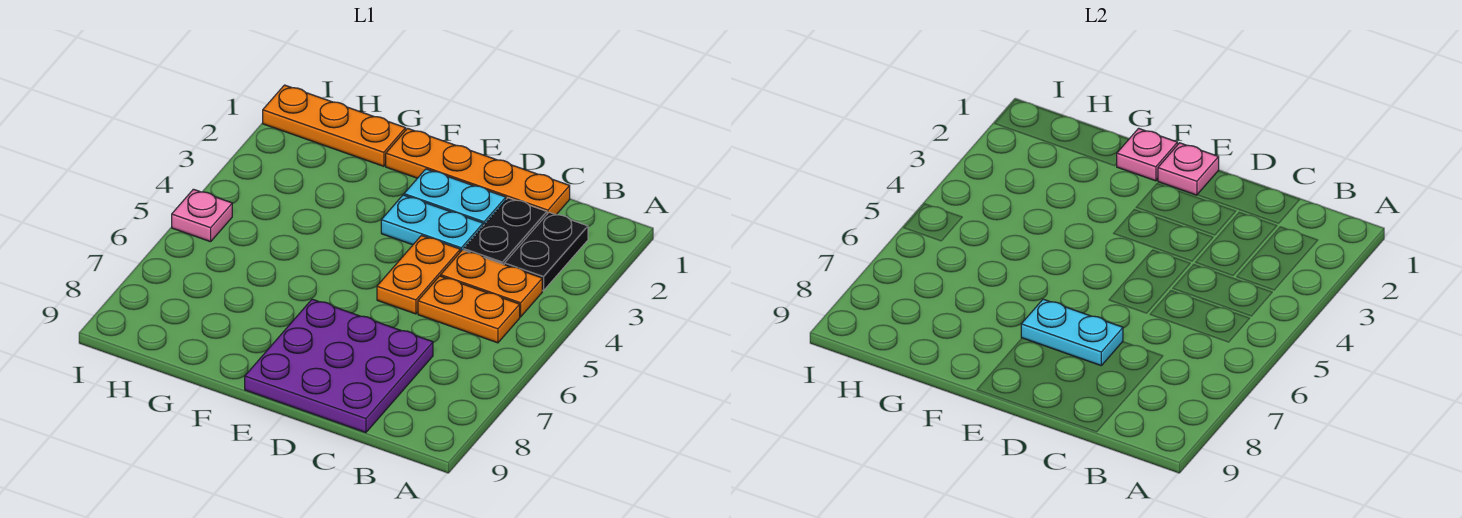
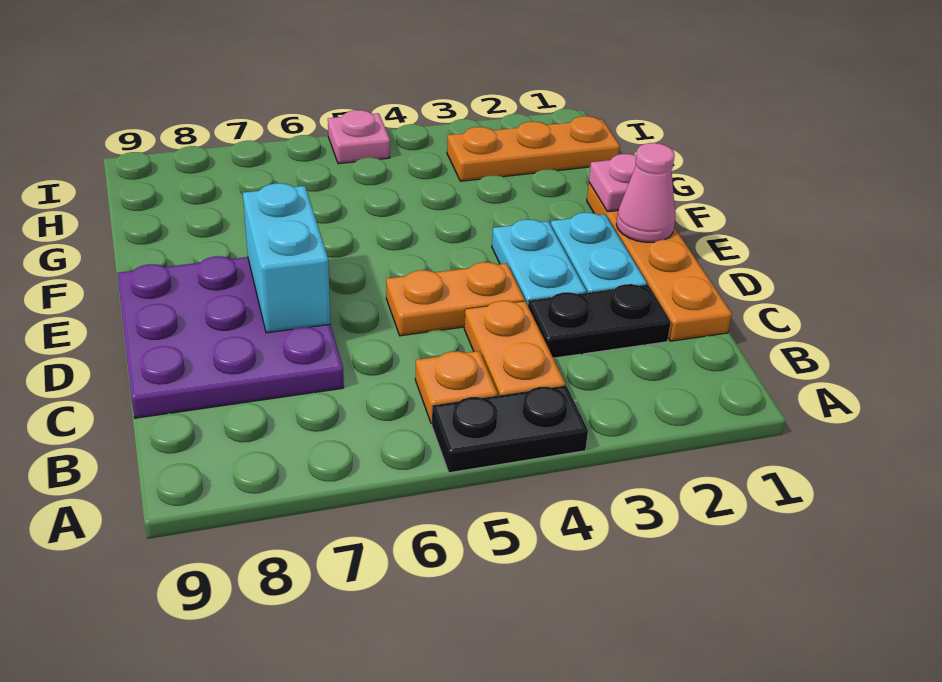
black 1x2 plate [504,212,588,291] -> black 1x2 plate moved to [432,385,588,473]
orange 1x2 plate [418,276,520,343] -> orange 1x1 plate [415,351,498,424]
cyan 1x2 plate [1021,299,1123,365] -> cyan 1x2 brick [243,183,330,333]
pink 1x1 plate [1158,143,1219,195] -> pink 1x1 cone [616,143,676,242]
orange 1x3 plate [263,85,406,166] -> orange 1x3 plate turned to [447,116,620,181]

